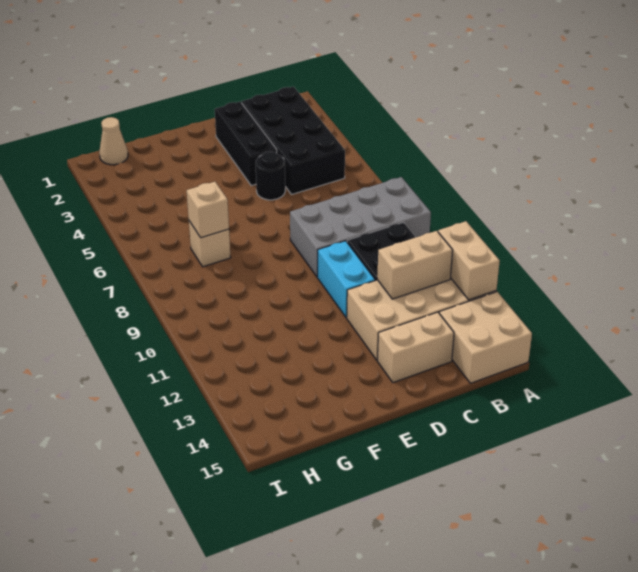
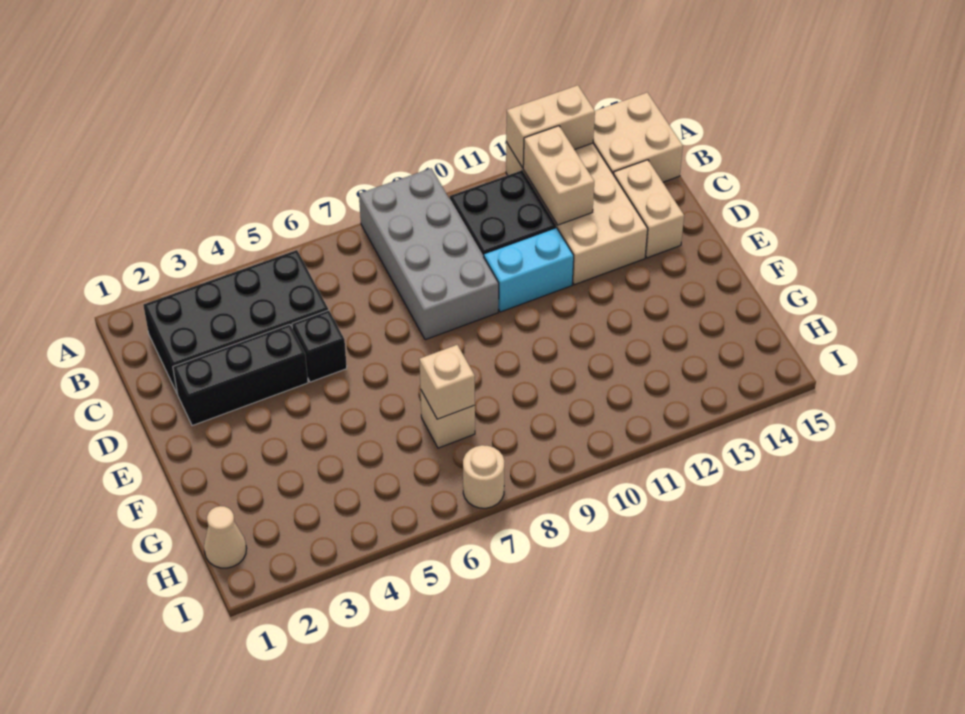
black 1x1 round brick [256,151,285,200] -> black 1x1 brick [292,310,347,382]
none -> tan 1x1 round brick [463,445,504,508]

